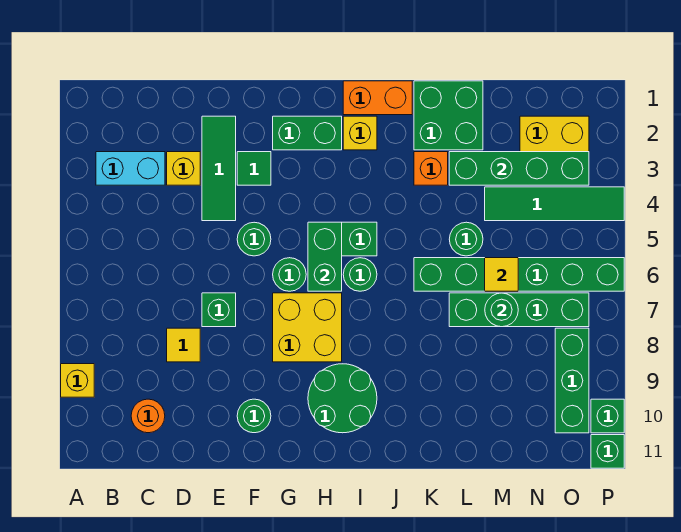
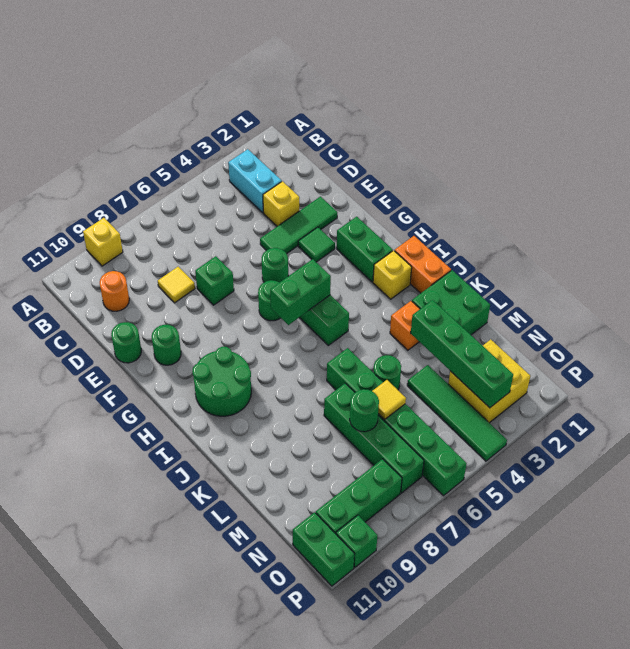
yellow 2x2 brick [273,293,342,362] -> none
green 1x1 round brick [343,258,377,291] -> green 1x1 round brick moved to [111,322,141,363]
green 1x1 brick [591,435,624,468] -> green 1x2 brick [293,512,354,586]

